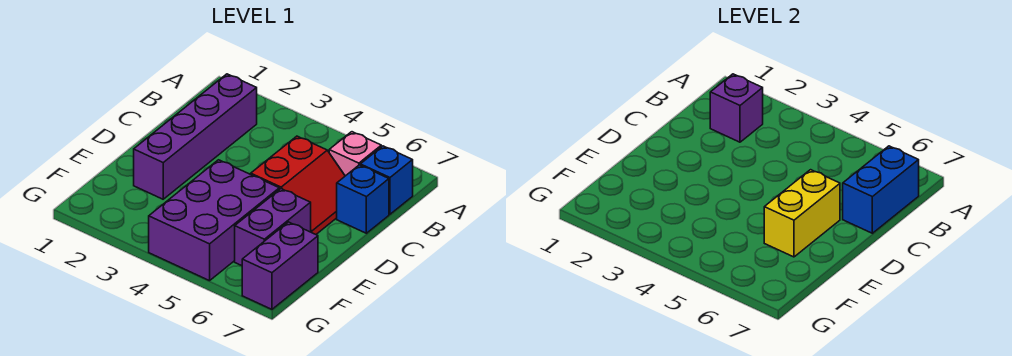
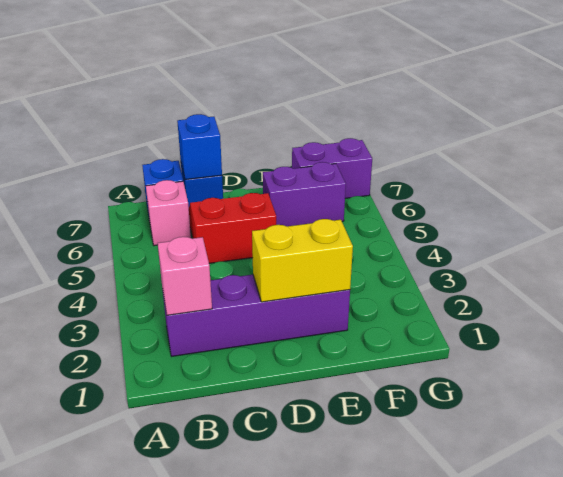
purple 1x1 brick [710,74,763,142] -> pink 1x1 brick [158,237,212,315]
blue 1x2 brick [843,146,919,233] -> blue 1x1 brick [177,114,222,180]
yellow 1x2 brick [764,170,840,257] -> yellow 1x2 brick moved to [252,219,353,302]
purple 2x3 brick [149,160,279,281] -> none

